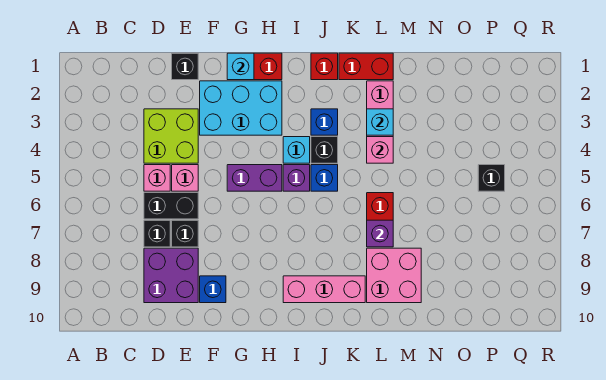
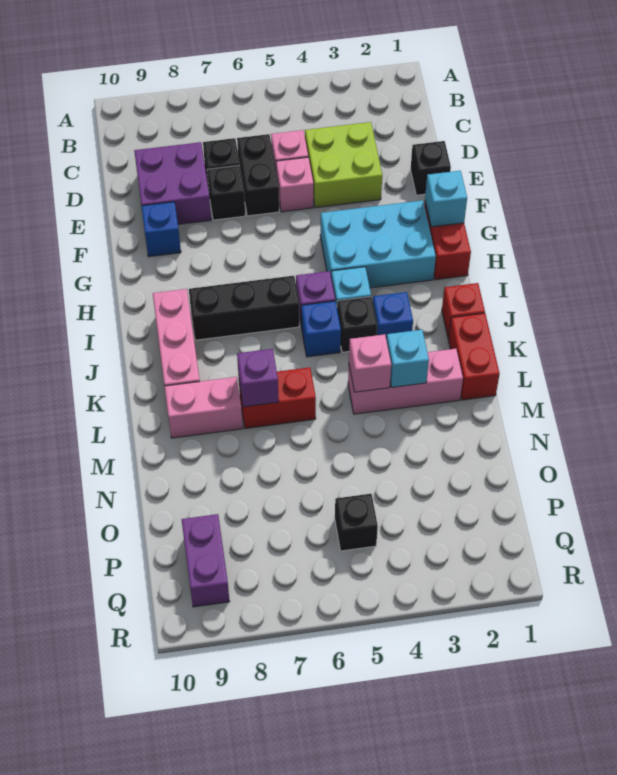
cyan 2x3 brick [200,81,282,135] -> cyan 2x3 brick turned to [320,200,436,288]
purple 1x2 brick [227,165,282,191] -> purple 1x2 brick moved to [182,514,230,607]
none -> black 1x3 brick [189,276,300,340]
pink 2x2 brick [367,248,421,303] -> pink 1x2 brick [165,377,243,438]

